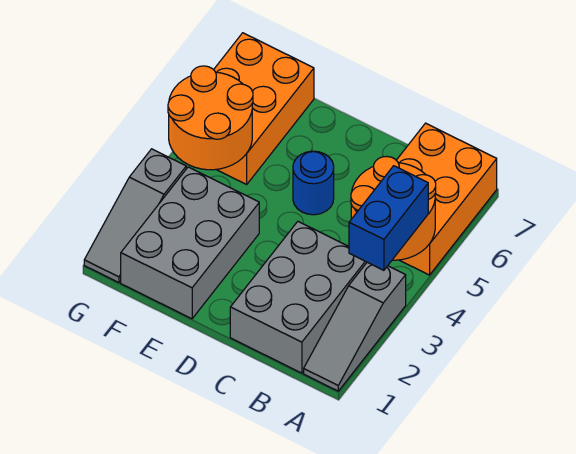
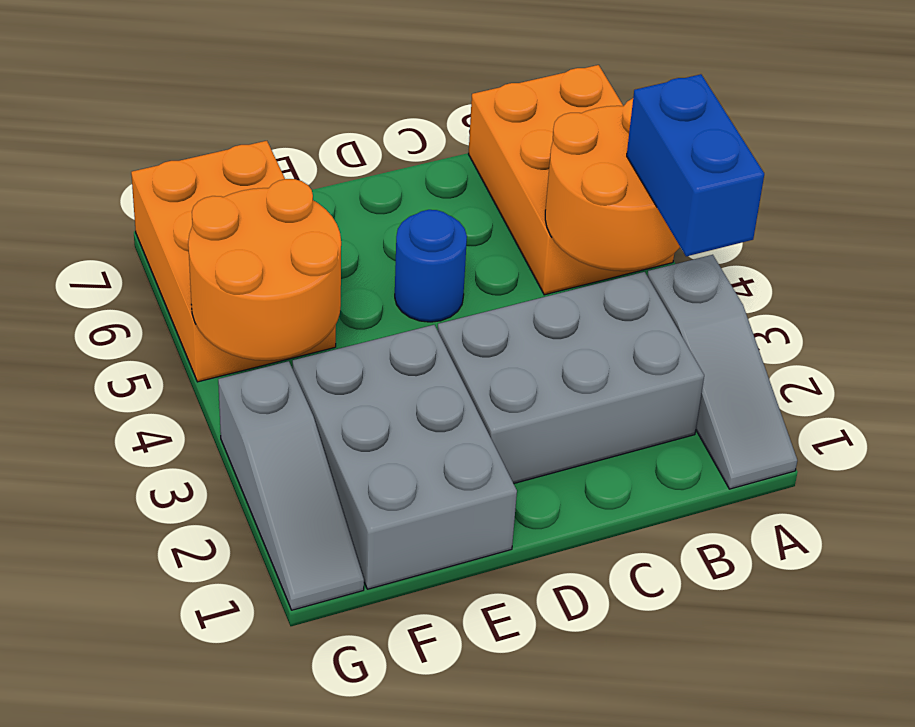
grey 2x3 brick [230,222,367,373] -> grey 2x3 brick turned to [438,272,704,484]

